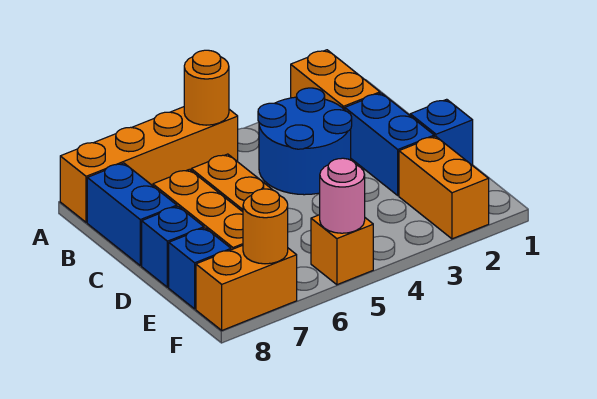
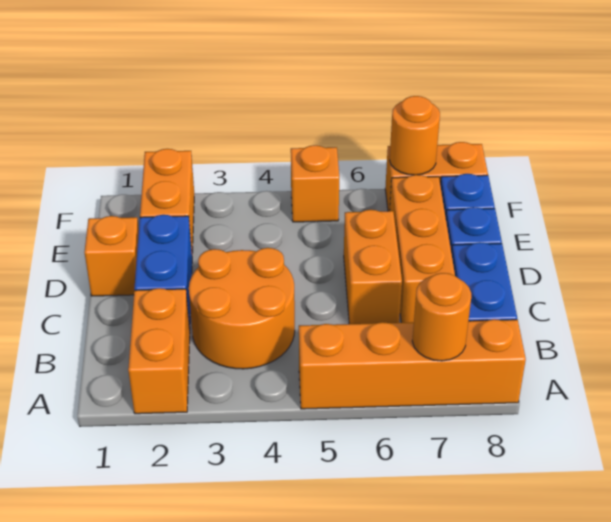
orange 1x1 round brick [184,50,229,125] -> orange 1x1 round brick moved to [412,273,471,361]
blue 2x2 round brick [258,88,352,195] -> orange 2x2 round brick [189,248,295,369]
blue 1x1 brick [410,99,473,166] -> orange 1x1 brick [84,216,139,296]
pink 1x1 round brick [320,158,365,233] -> none

